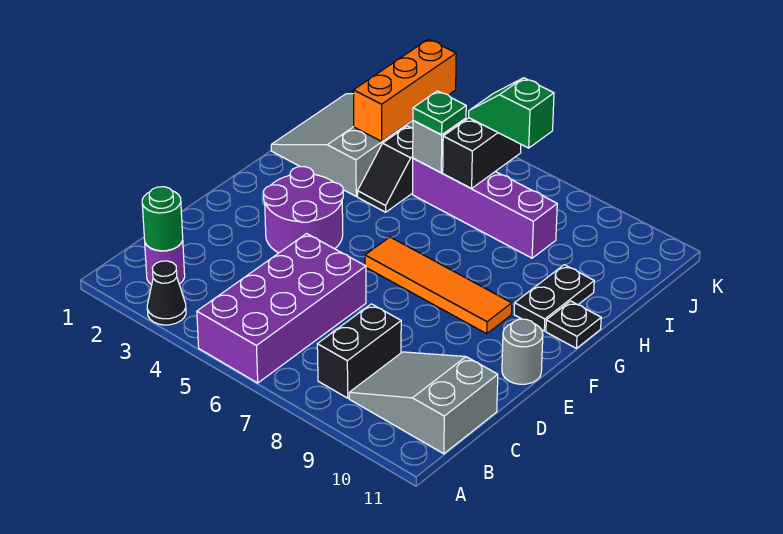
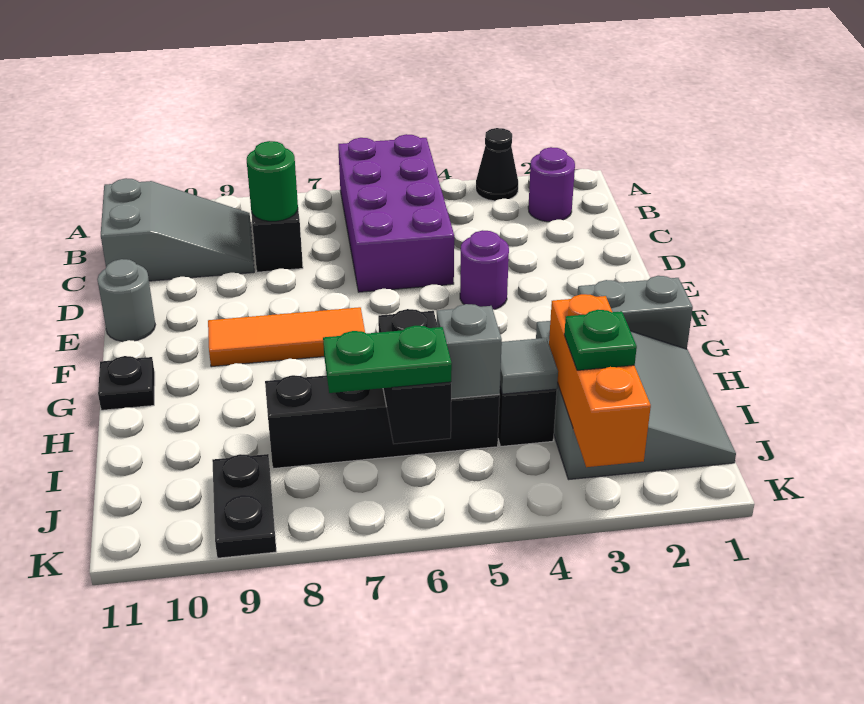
green 1x1 round brick [142,187,183,251] -> green 1x1 round brick moved to [247,141,298,221]
purple 2x2 round brick [263,167,343,253] -> purple 1x1 round brick [460,230,509,310]
orange 1x4 tile [365,237,512,334] -> orange 1x3 tile [208,307,365,367]
none -> grey 1x2 brick [578,276,693,349]
black 1x2 plate [514,265,594,331] -> black 1x2 plate moved to [212,454,276,558]
none -> grey 1x1 tile [500,338,558,394]
purple 1x4 brick [413,158,557,258] -> black 1x4 brick [265,375,500,469]
green 1x1 plate [413,91,466,135] -> green 1x1 plate moved to [564,310,637,370]
green 1x2 slope [469,78,554,148] -> green 1x2 plate [323,326,452,393]

